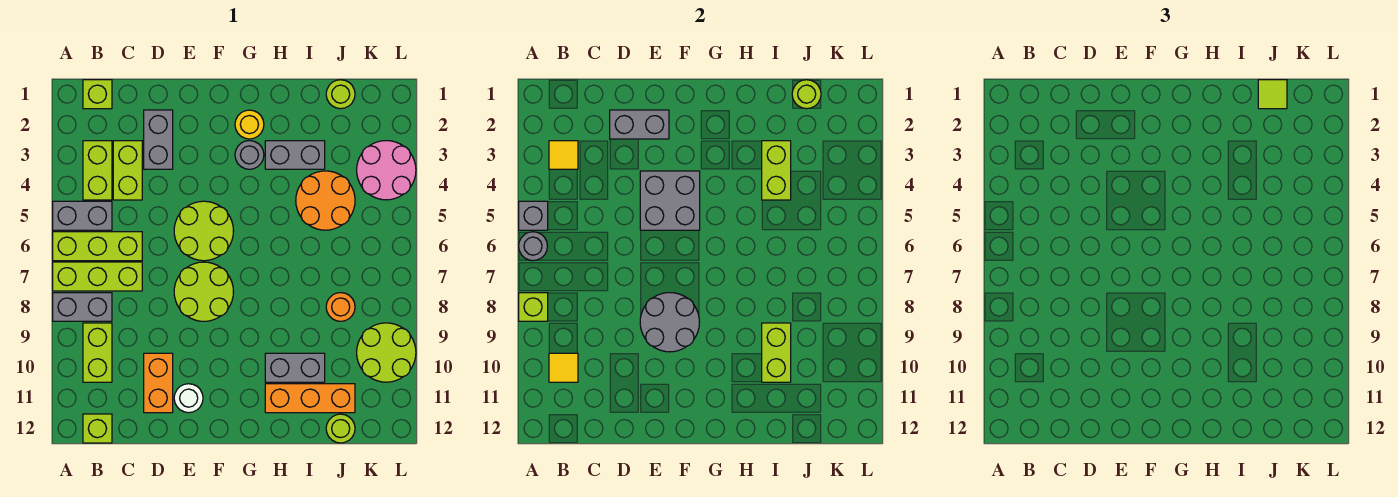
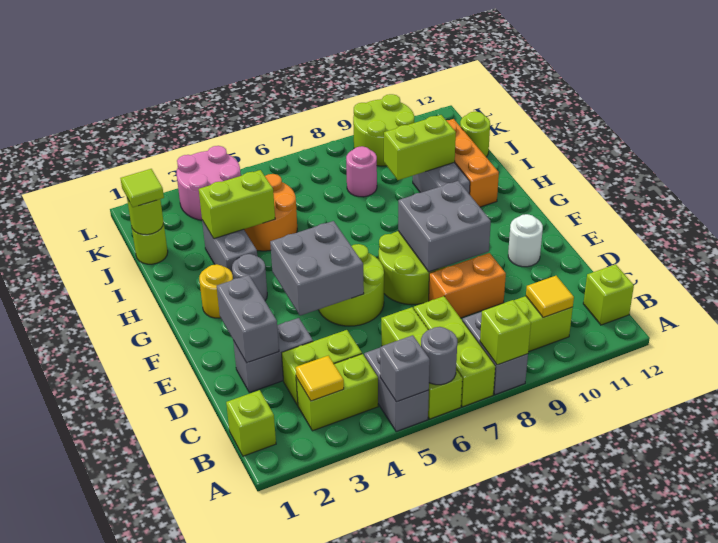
orange 1x2 brick [144,353,173,413] -> orange 1x2 brick moved to [429,253,506,318]
grey 2x2 round brick [640,293,699,352] -> grey 2x2 brick [398,181,491,272]
orange 1x1 round brick [326,293,355,321] -> pink 1x1 round brick [346,146,377,197]

